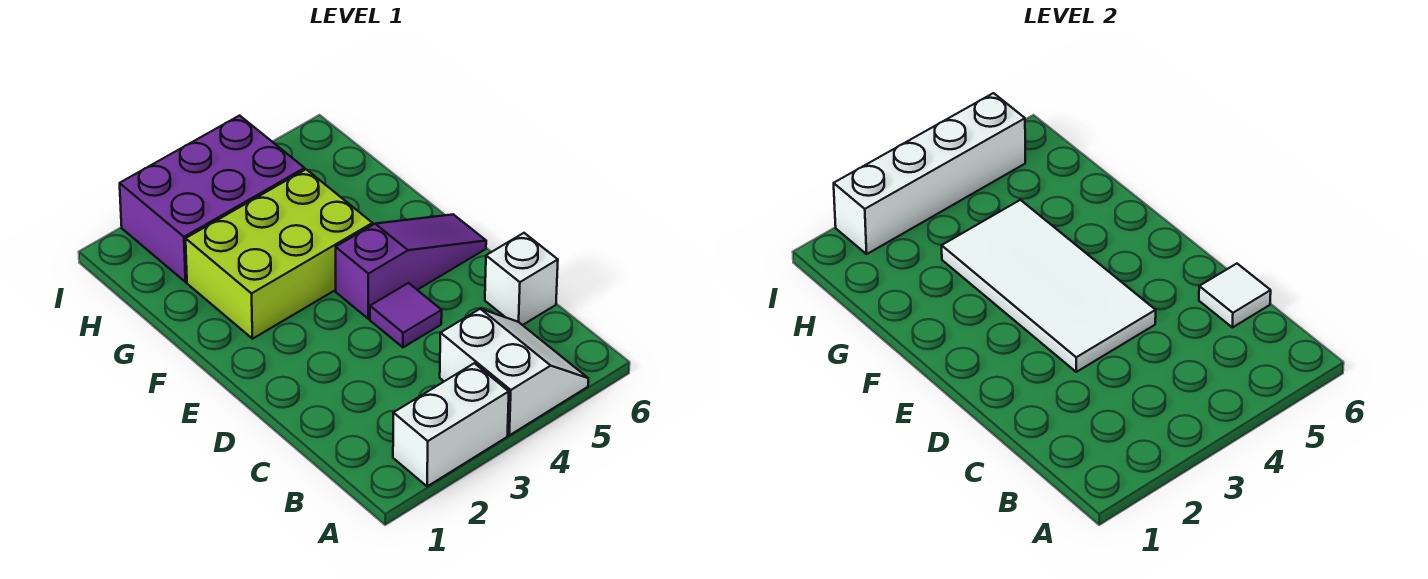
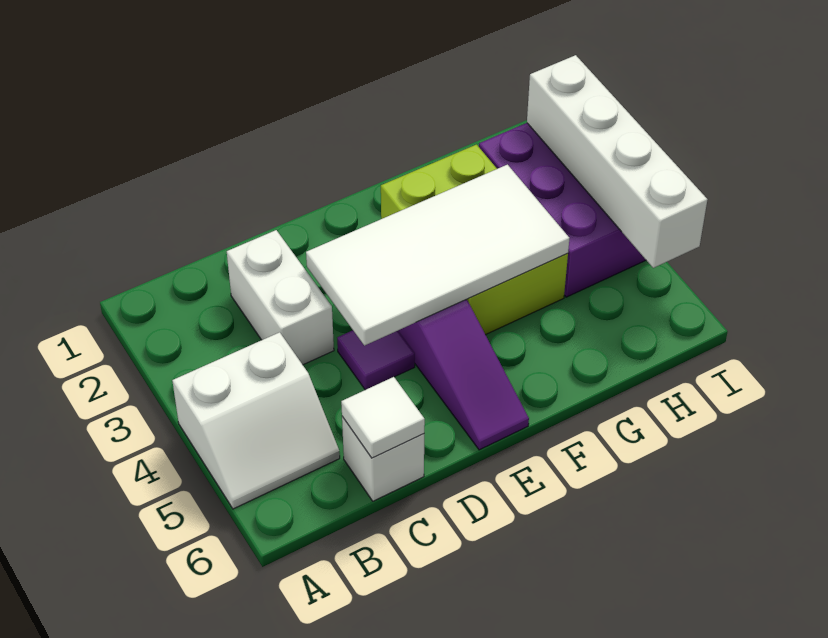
white 1x2 brick [393,363,509,486] -> white 1x2 brick moved to [227,230,334,365]

